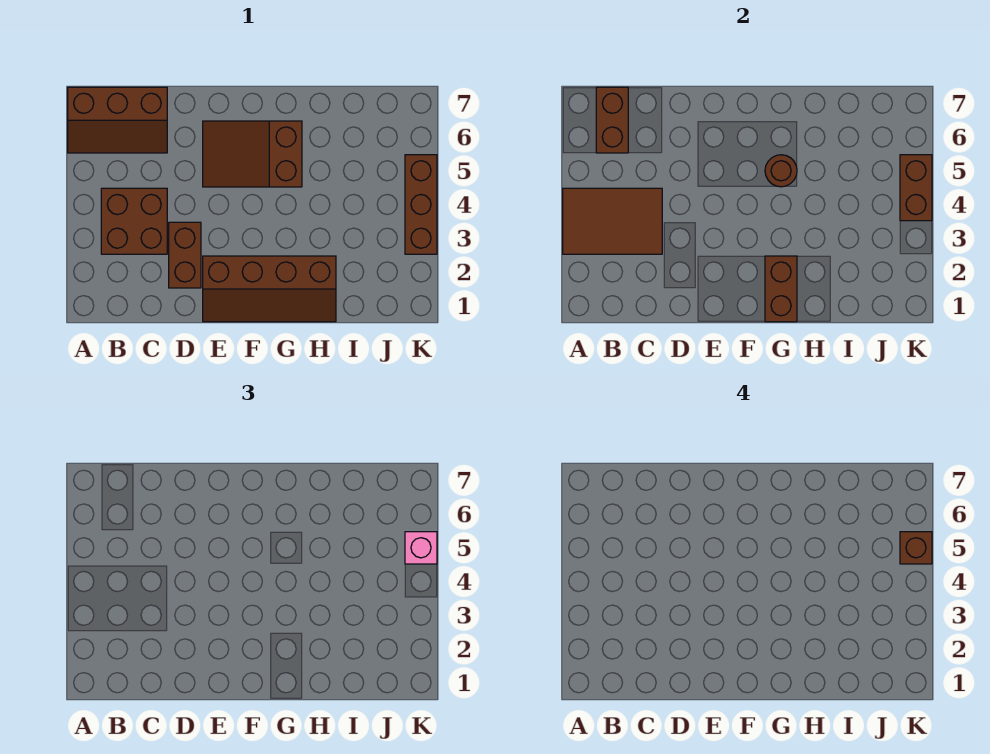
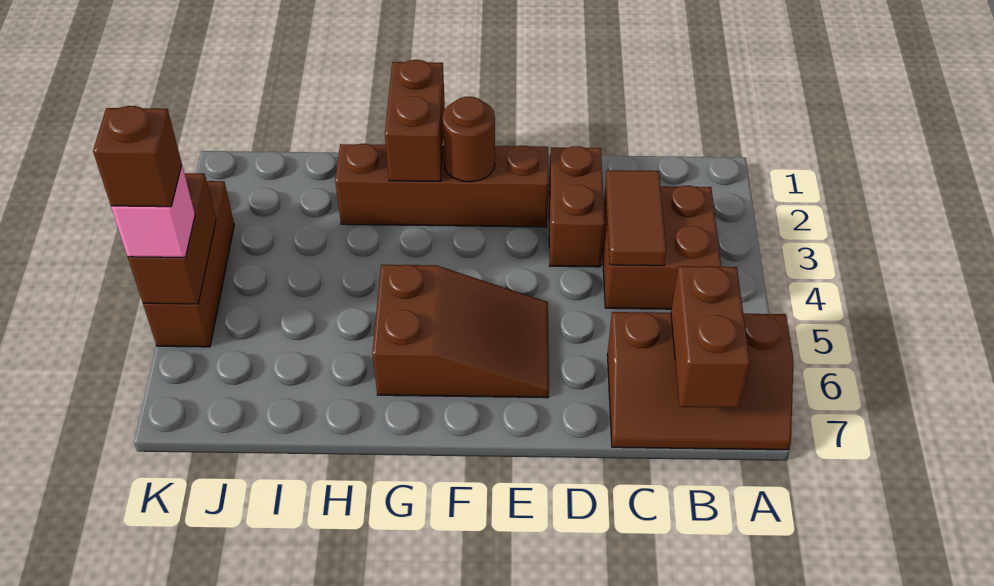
brown 2x3 tile [563,188,662,254] -> brown 1x2 tile [605,170,666,266]
brown 2x3 slope [68,87,167,153] -> brown 2x3 slope turned to [607,312,794,450]
brown 1x1 round brick [765,155,797,187] -> brown 1x1 round brick moved to [442,97,495,182]

